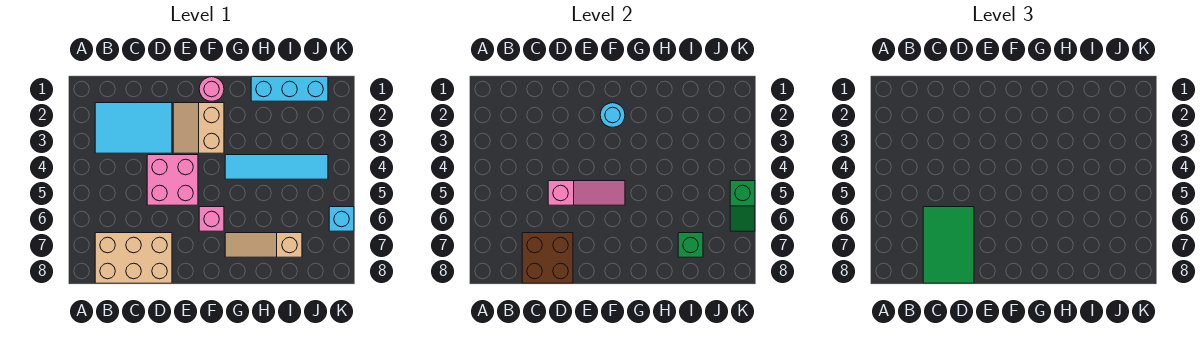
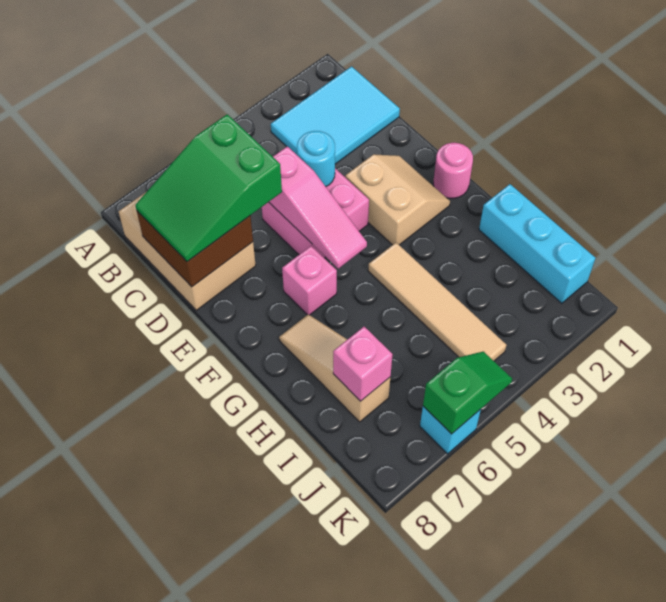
cyan 2x3 tile [95,103,172,153] -> cyan 2x3 tile turned to [271,67,400,164]
green 2x3 tile [923,207,974,283] -> green 2x3 slope [135,114,282,262]
tan 2x2 slope [173,103,224,153] -> tan 2x2 slope turned to [345,155,450,245]
cyan 1x1 round brick [600,103,625,127] -> cyan 1x1 round brick moved to [297,131,335,187]
cyan 1x4 tile [225,155,328,179] -> tan 1x4 tile [368,243,506,361]
green 1x1 brick [678,233,703,257] -> pink 1x1 brick [333,327,393,401]
green 1x2 slope [730,181,755,231] -> green 1x2 slope turned to [423,351,512,434]

